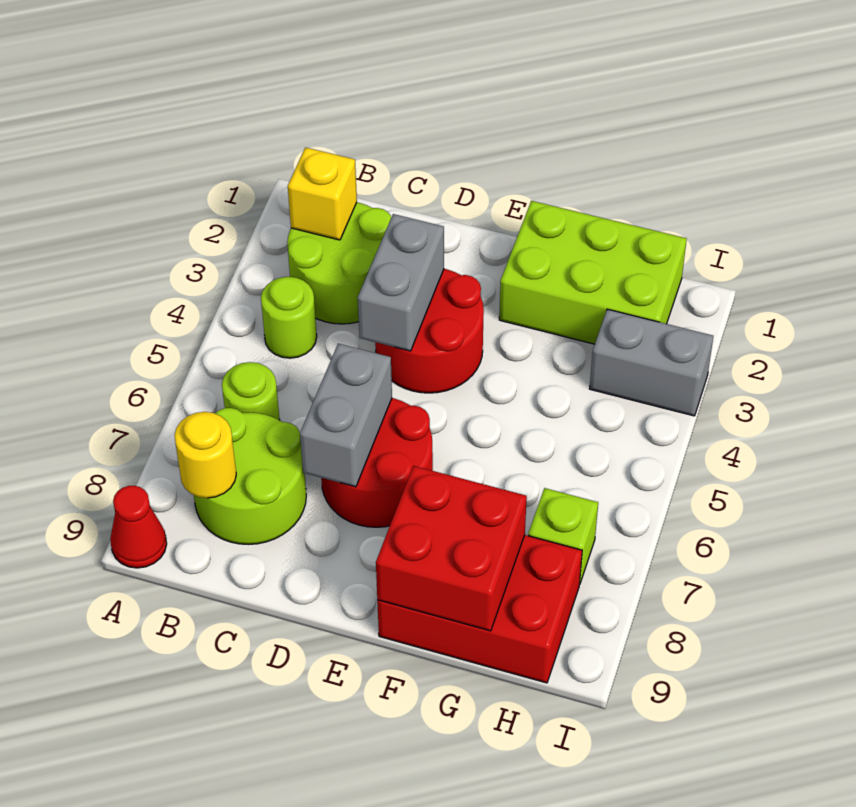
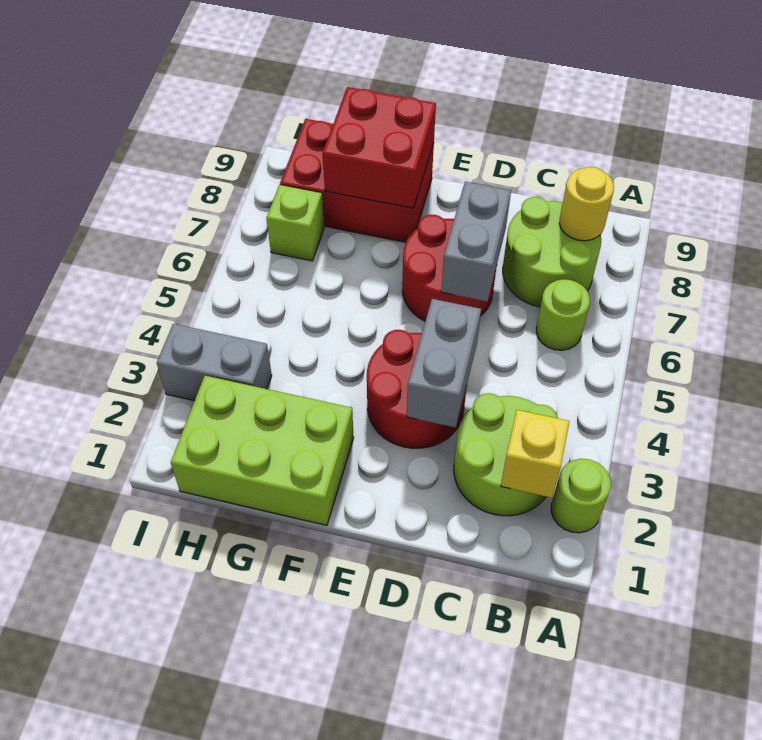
red 1x1 cone [110,486,167,568] -> none
lime 1x1 round brick [261,277,317,358] -> lime 1x1 round brick moved to [551,459,611,533]

